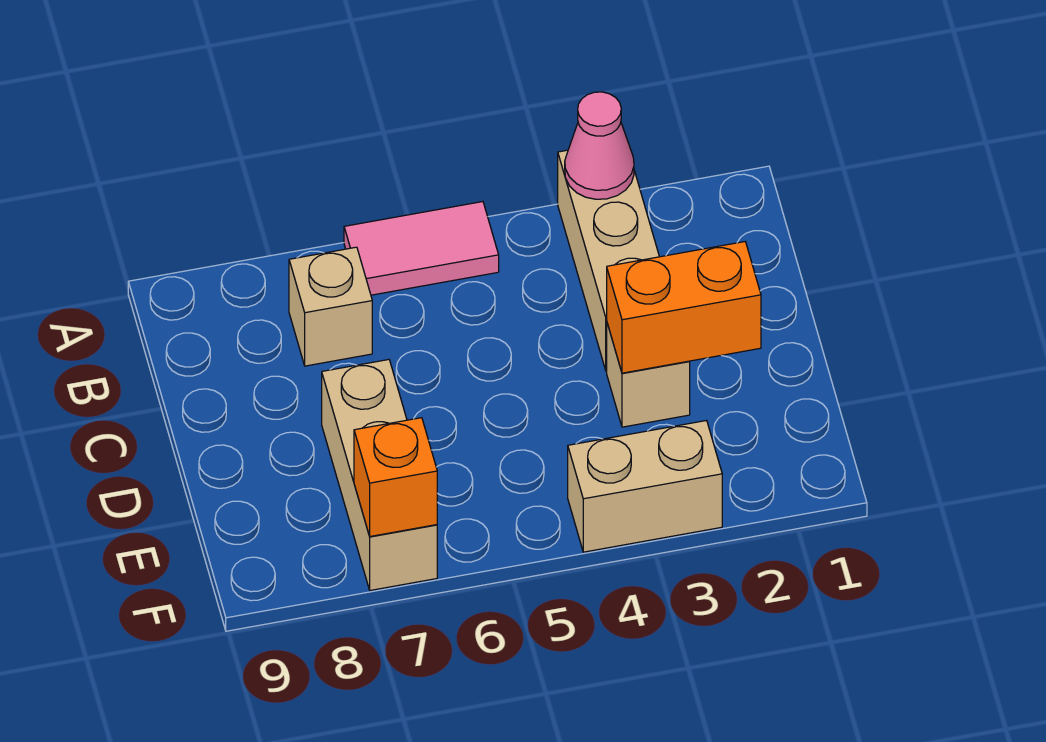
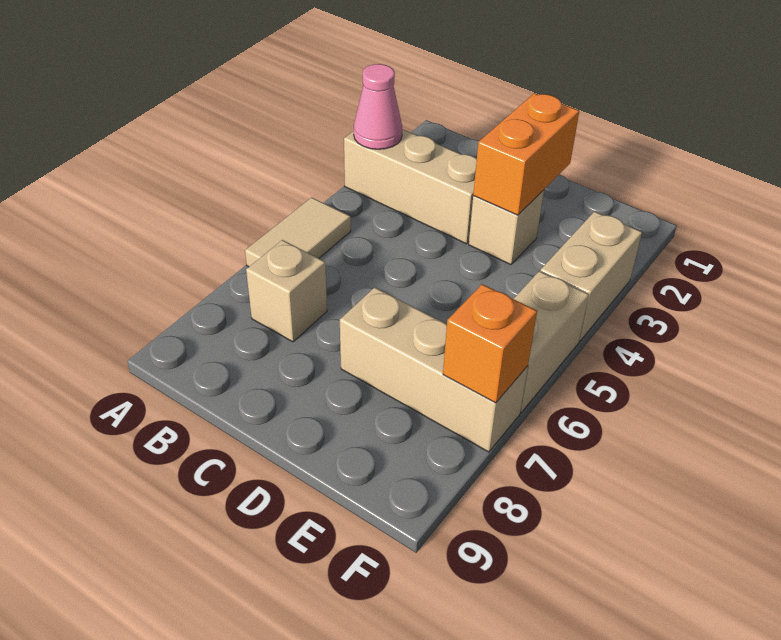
pink 1x2 tile [344,202,499,295] -> tan 1x2 tile [245,197,351,267]
none -> tan 1x2 brick [514,271,589,412]

